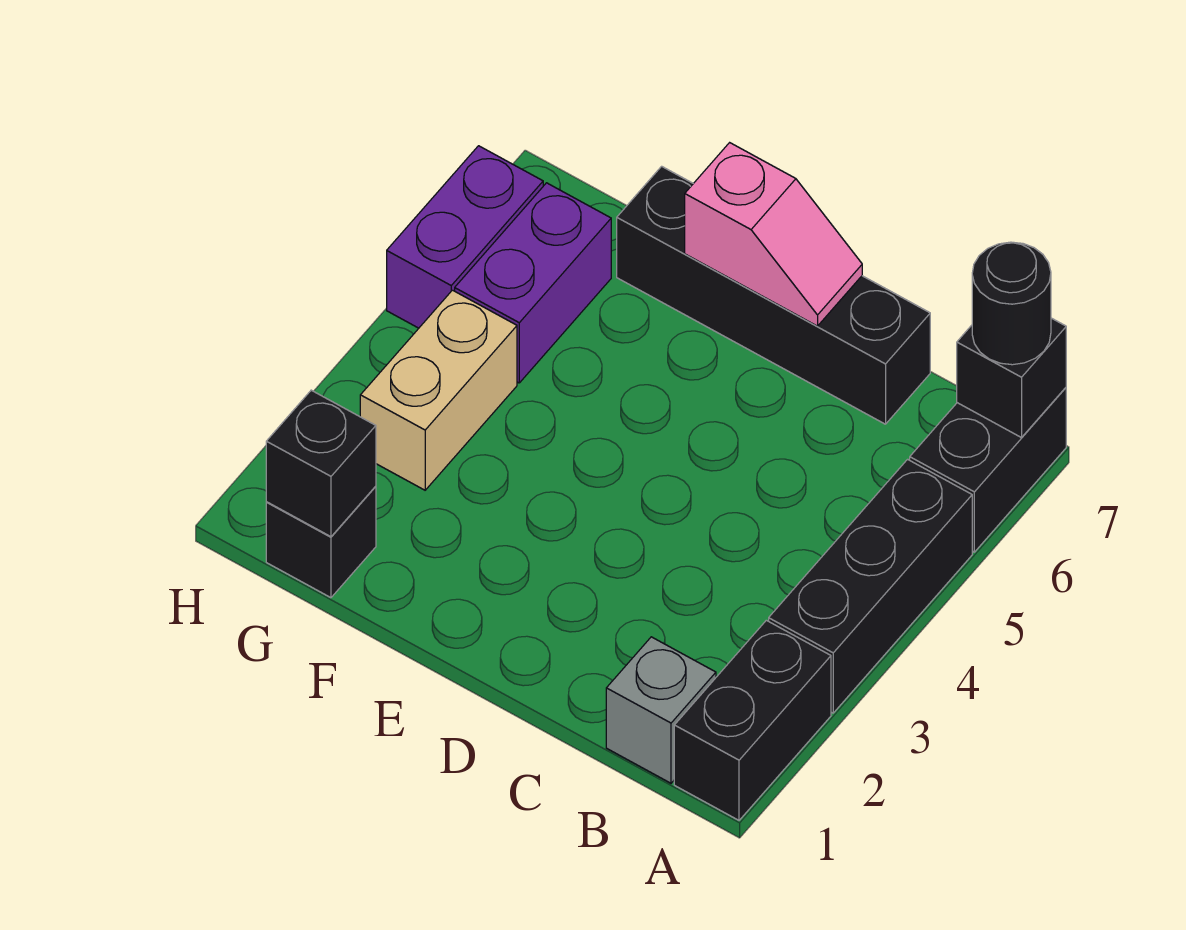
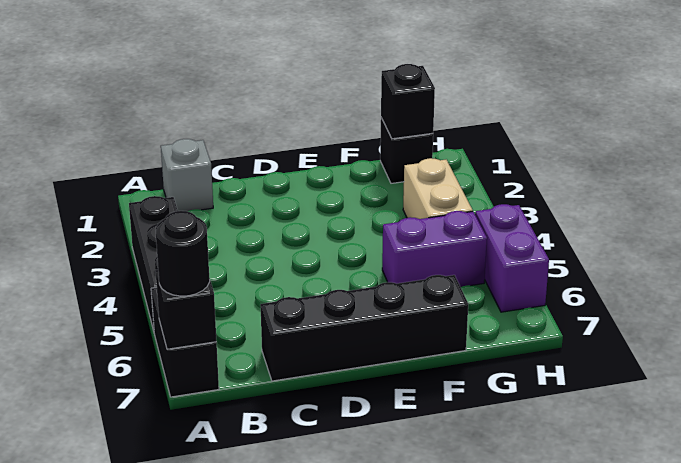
black 1x2 brick [674,620,831,820] -> none
pink 1x2 slope [685,143,862,326] -> none
purple 1x2 brick [455,183,611,383] -> purple 1x2 brick turned to [382,211,487,287]

